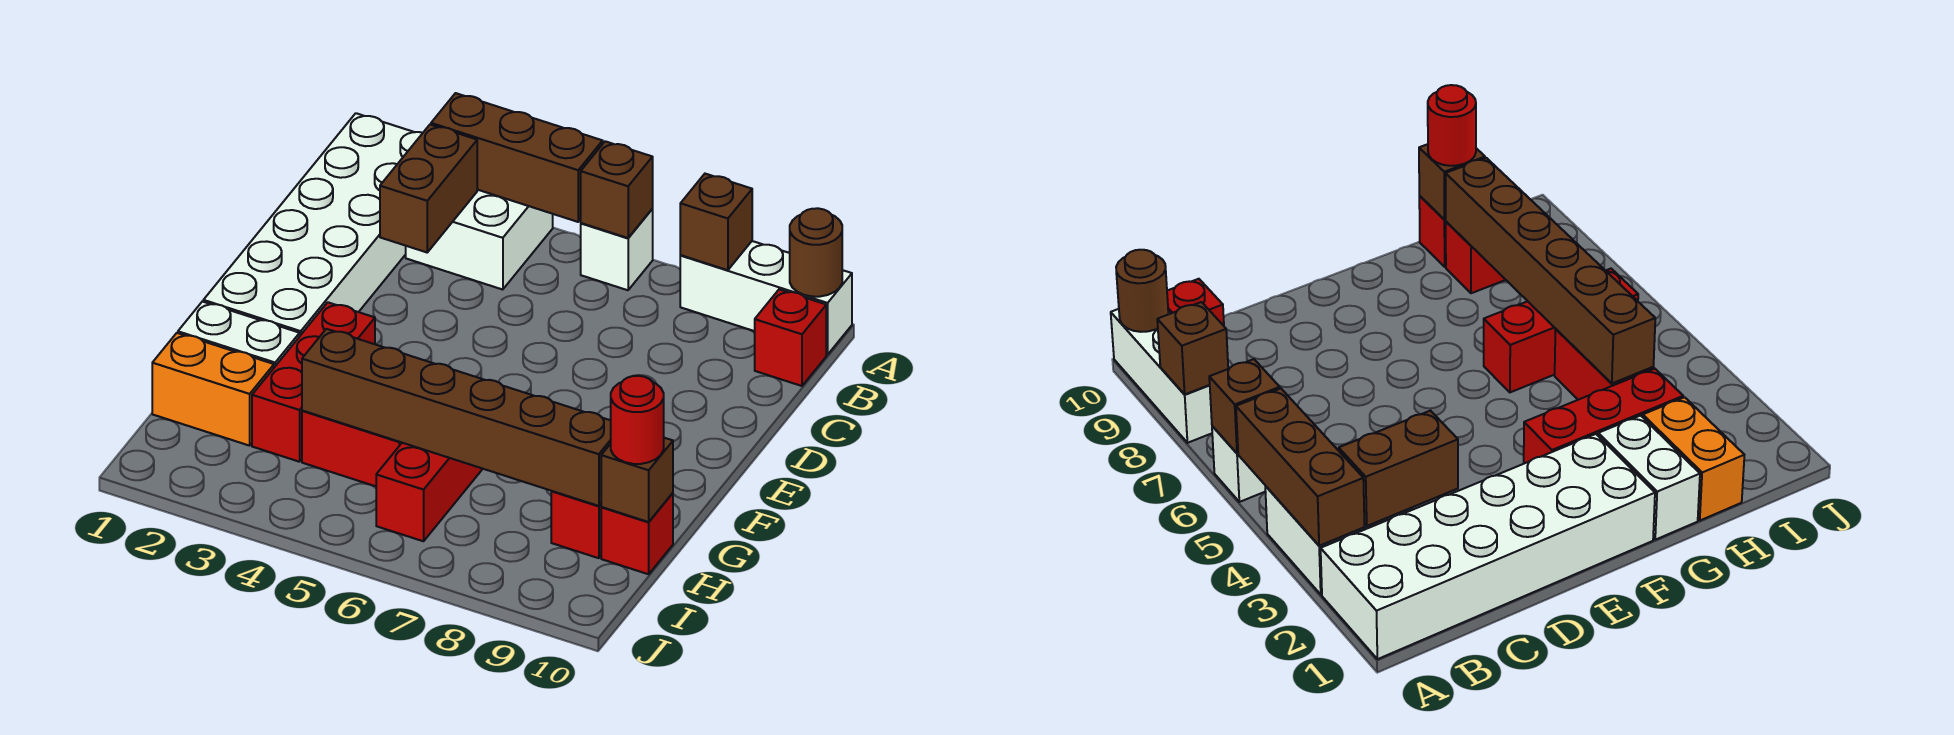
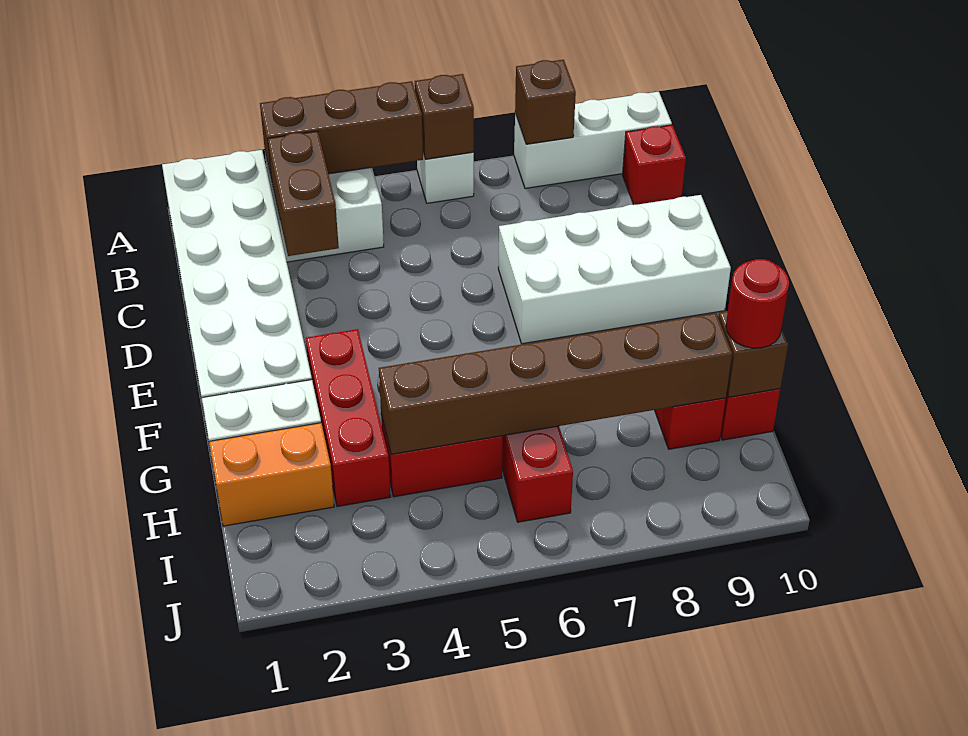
brown 1x1 round brick [790,208,842,297] -> none
none -> white 2x4 brick [498,195,731,344]

